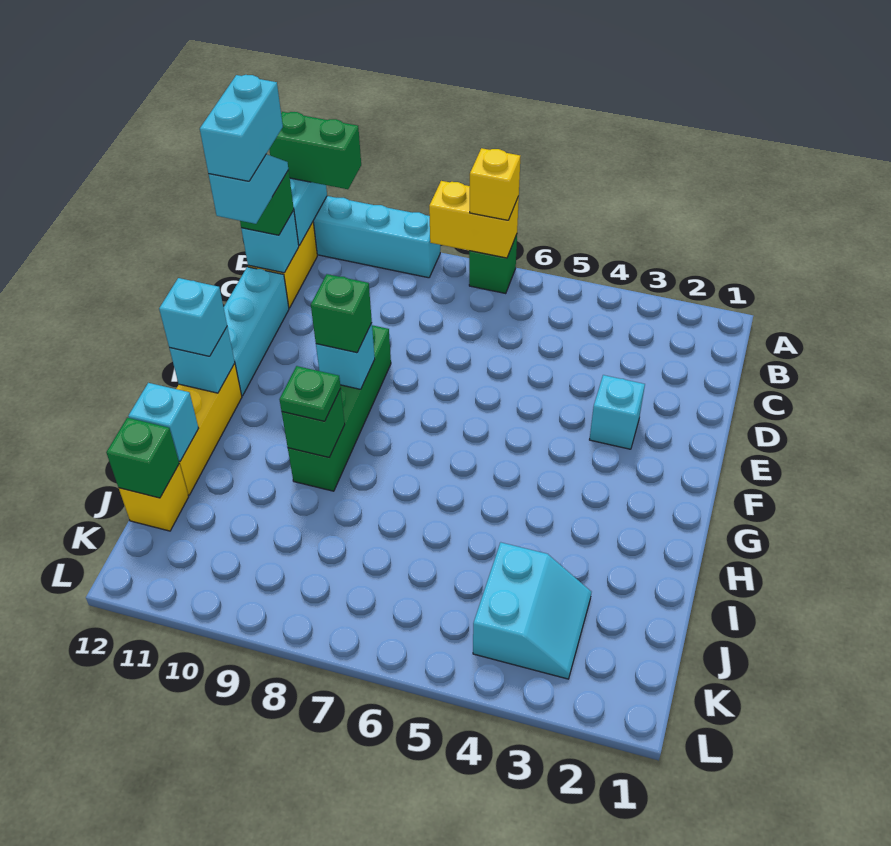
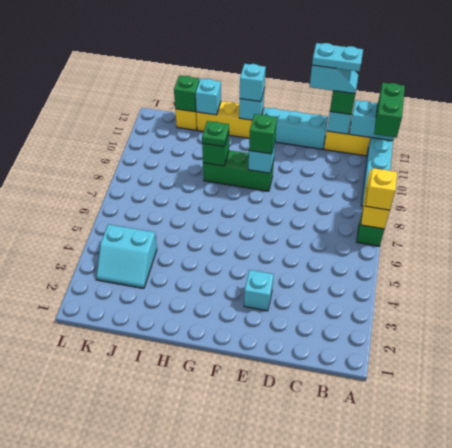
cyan 1x2 brick [200,75,283,181] -> cyan 1x2 plate [312,43,363,71]
green 1x4 brick [288,325,391,491] -> green 1x3 brick [203,150,274,191]

